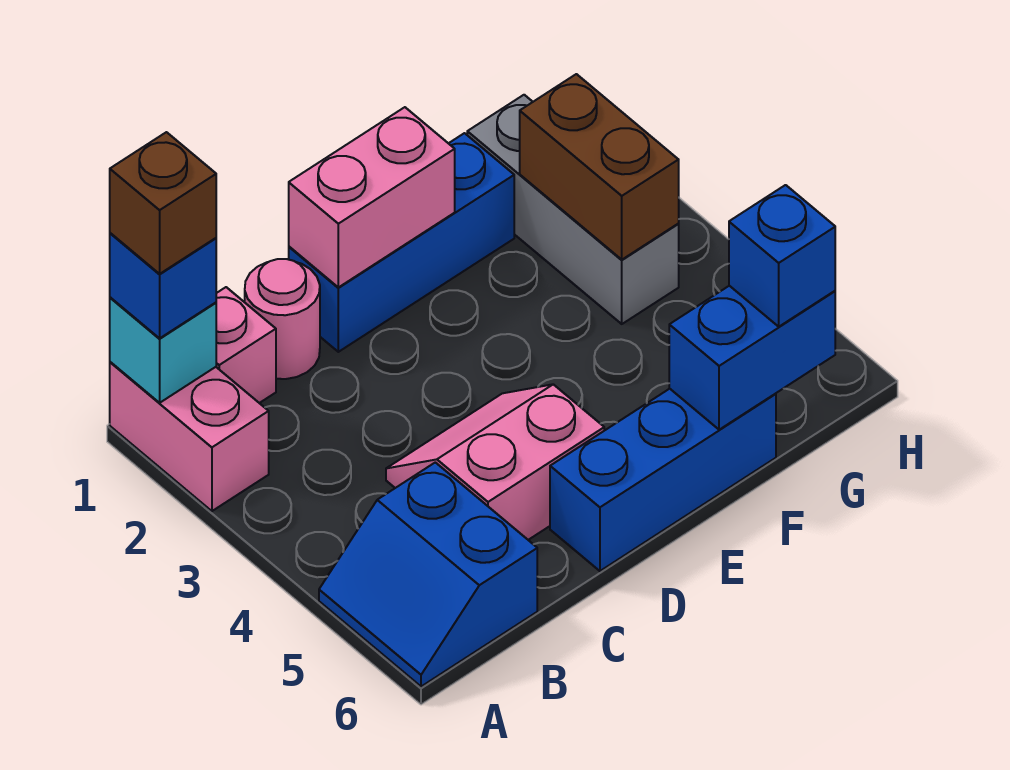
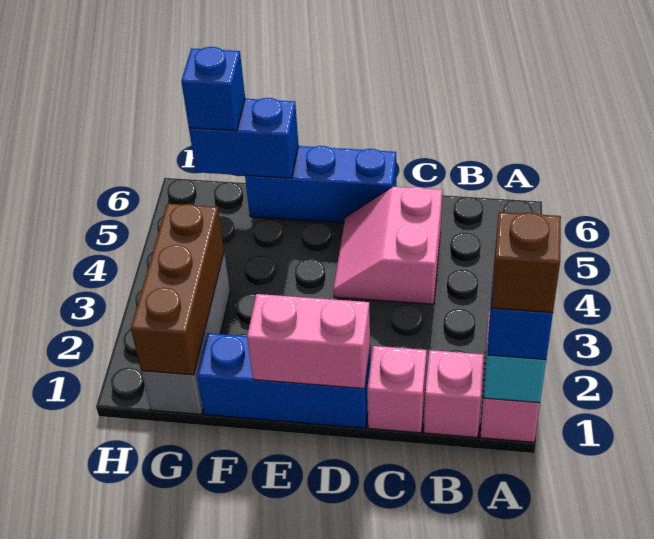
blue 2x2 slope [319,462,537,687] -> none
pink 1x1 round brick [245,259,320,379] -> pink 1x1 brick [367,346,427,433]
pink 2x2 slope [386,384,604,540] -> pink 2x2 slope turned to [333,187,442,304]
brown 1x2 brick [520,74,679,260] -> brown 1x3 brick [131,204,224,375]

